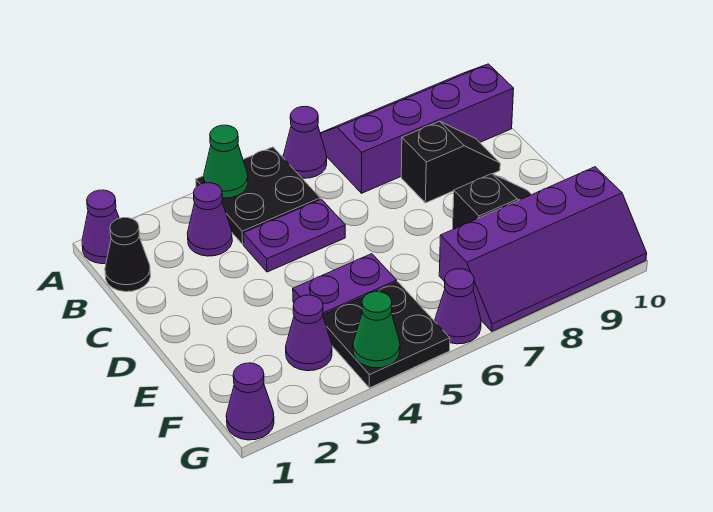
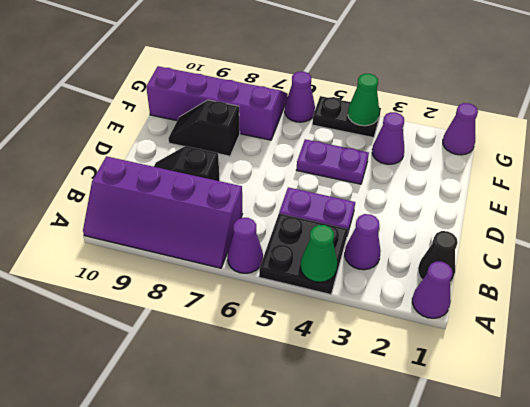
black 2x2 plate [323,282,450,388] -> black 1x2 plate [312,96,381,138]

